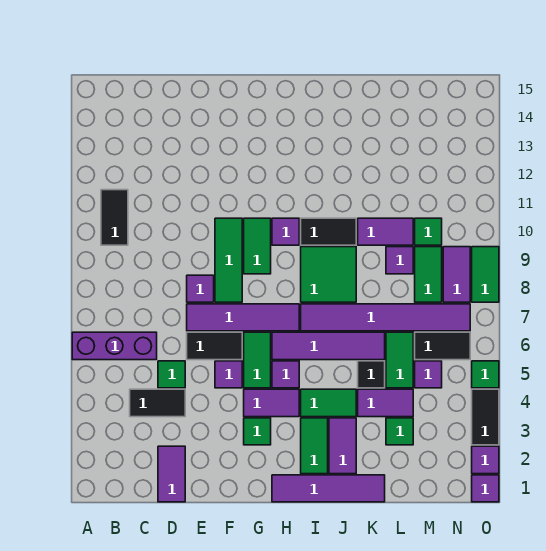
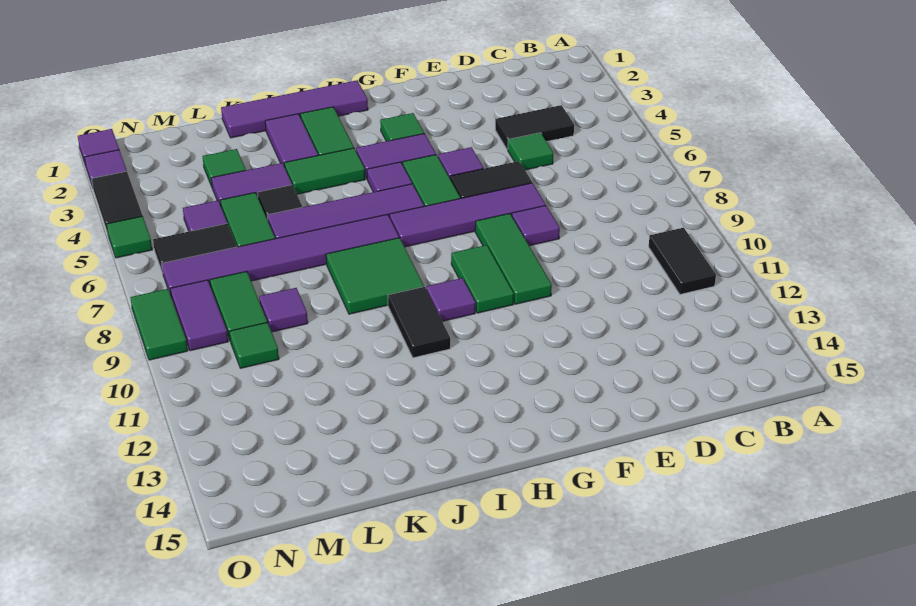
purple 1x3 brick [72,332,157,360] -> none
purple 1x2 tile [158,446,185,502] -> none
black 1x2 tile [301,218,356,245] -> black 1x2 tile turned to [388,287,450,358]
purple 1x2 tile [358,218,413,245] -> none

